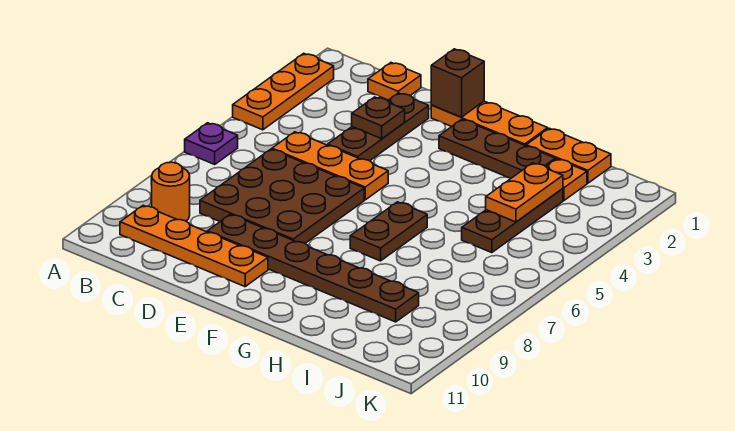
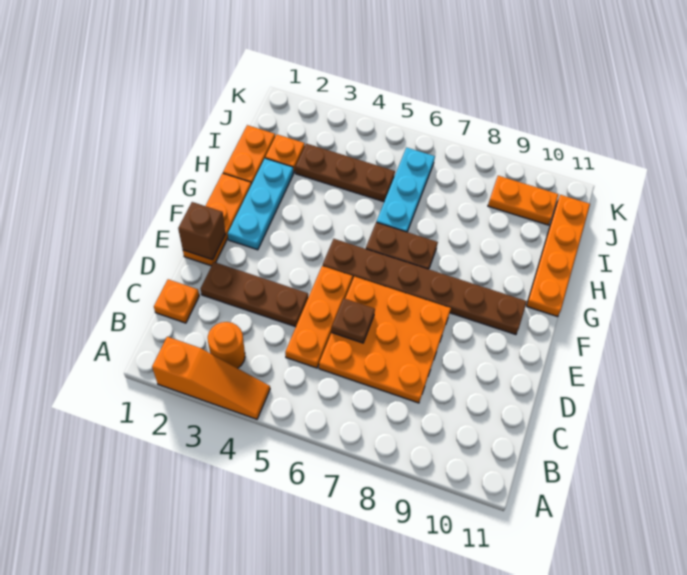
orange 1x3 plate [233,53,334,130] -> orange 1x3 slope [152,337,270,419]
purple 1x1 plate [185,123,238,164] -> none
orange 1x1 round brick [151,162,190,221] -> orange 1x1 round brick moved to [208,322,245,368]
orange 1x4 plate [120,206,268,287] -> orange 1x4 plate moved to [527,195,590,317]
brown 3x3 plate [200,149,364,243] -> orange 3x3 plate [319,276,451,403]
brown 1x1 plate [352,97,405,139] -> brown 1x1 plate moved to [331,298,375,343]
brown 1x6 plate [207,214,419,322] -> brown 1x6 plate turned to [322,239,527,335]
brown 1x3 plate [439,120,555,178] -> cyan 1x3 plate [228,158,293,250]
none -> cyan 1x3 plate [377,148,435,232]
orange 1x2 plate [486,163,563,222] -> orange 1x2 plate moved to [488,176,559,225]

